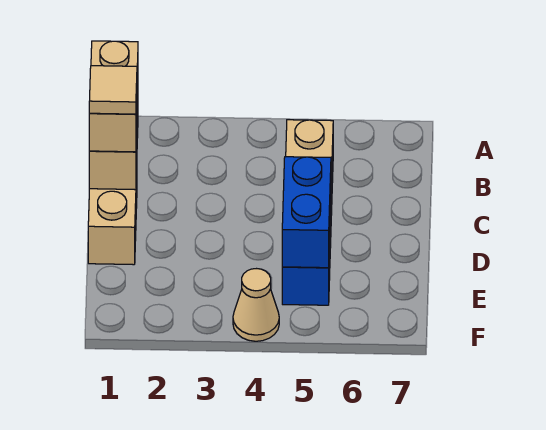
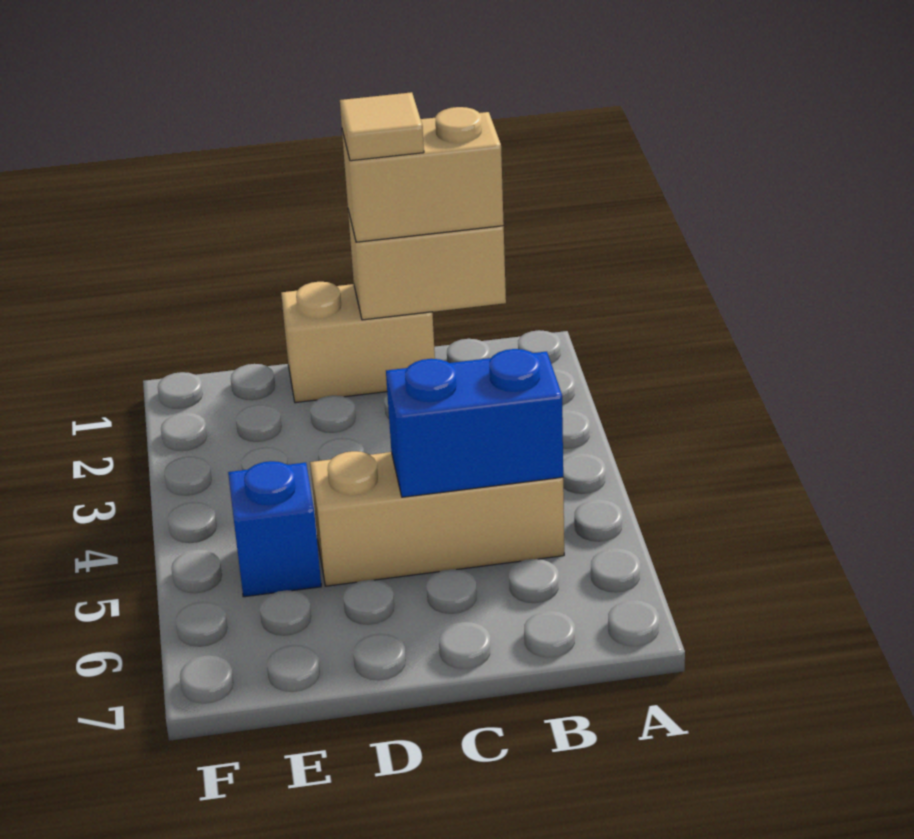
blue 1x2 brick [282,157,331,268] -> blue 1x2 brick moved to [386,349,563,497]
tan 1x1 cone [233,269,279,341] -> none

